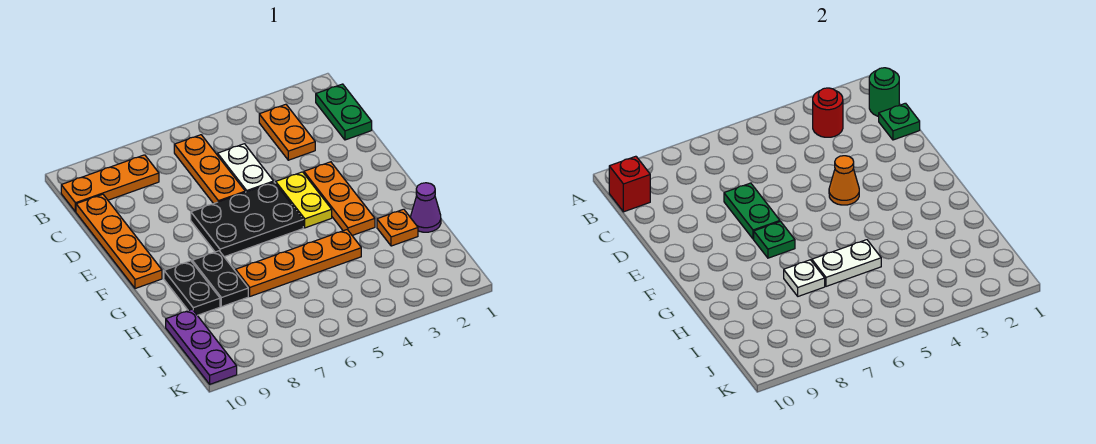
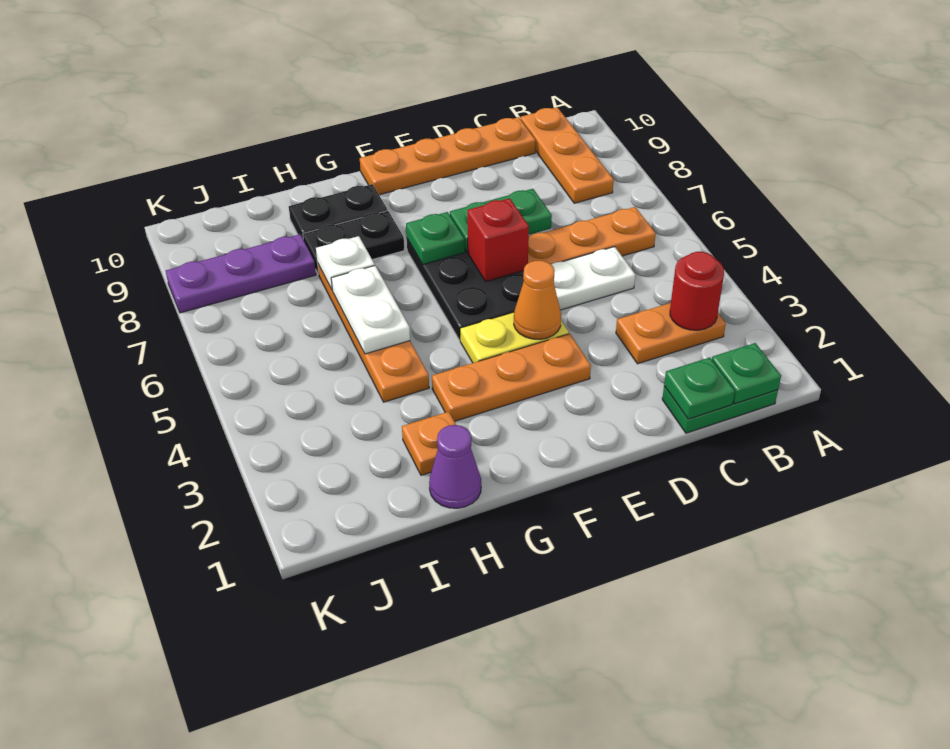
green 1x1 round brick [869,68,899,116] -> green 1x1 plate [712,343,781,404]
red 1x1 brick [609,156,650,212] -> red 1x1 brick moved to [467,198,529,281]
purple 1x3 plate [166,309,237,384] -> purple 1x3 plate moved to [166,234,316,313]

